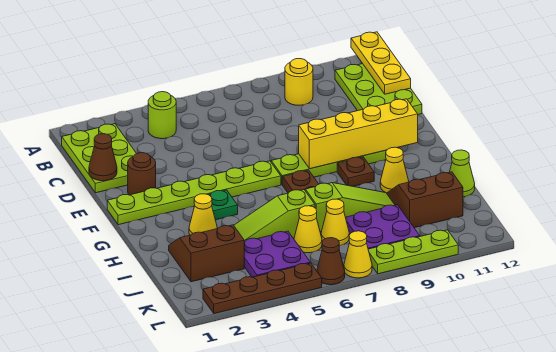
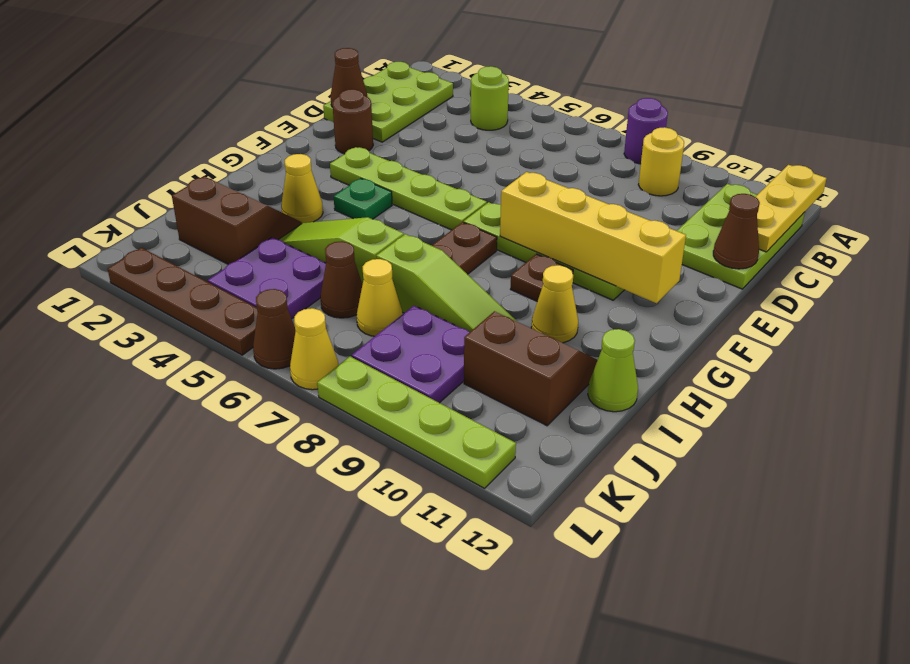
none -> purple 1x1 round brick [624,98,668,164]
none -> brown 1x1 cone [713,194,760,269]
lime 1x6 plate [107,161,281,225] -> lime 1x4 plate [330,147,487,230]
yellow 1x1 cone [294,206,322,253] -> brown 1x1 cone [320,241,363,318]
lime 1x3 plate [368,230,458,274] -> lime 1x4 plate [317,356,516,488]

